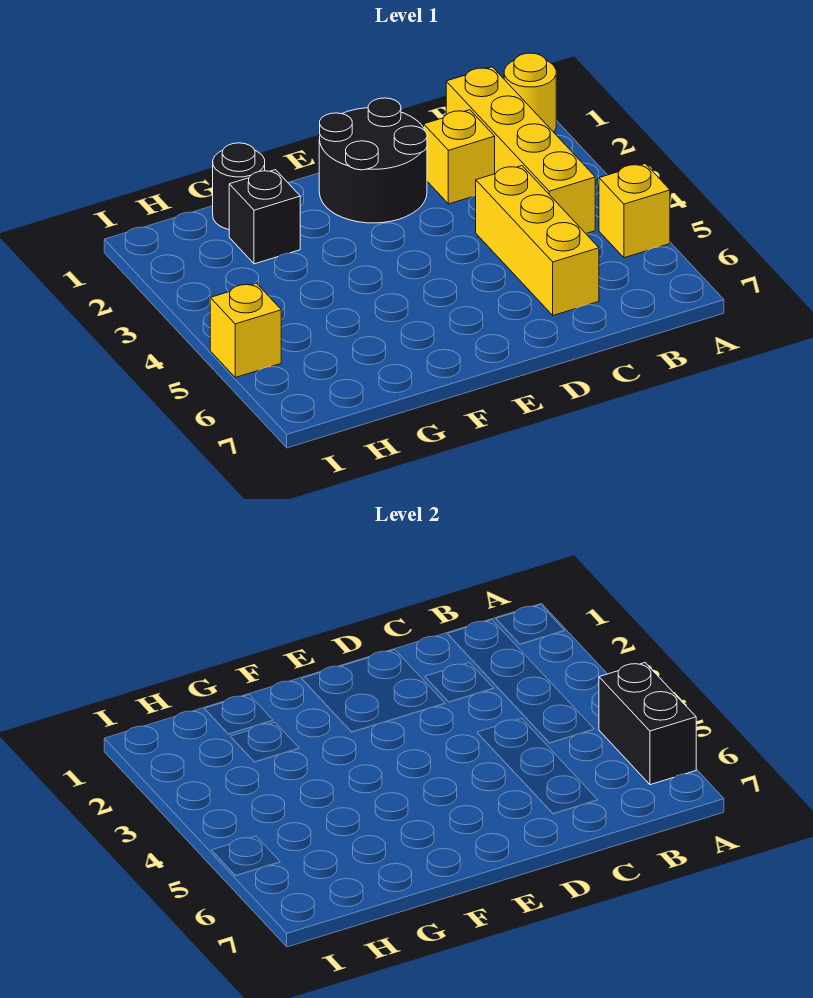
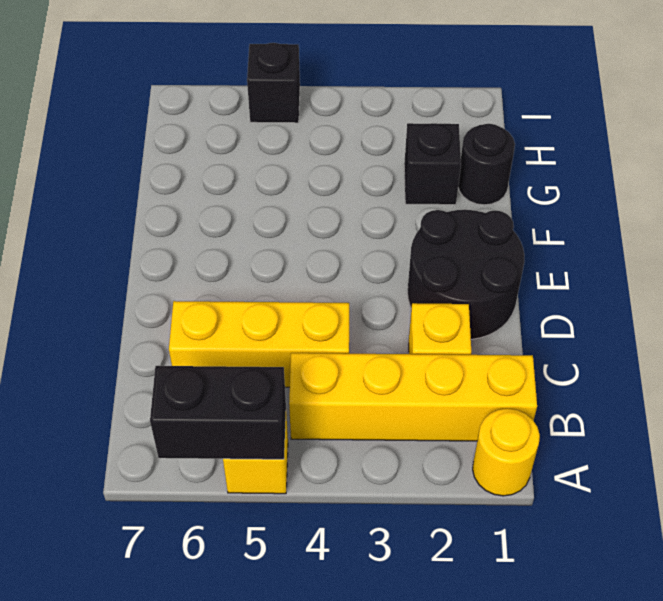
yellow 1x1 brick [210,283,281,377] -> black 1x1 brick [247,43,300,123]

